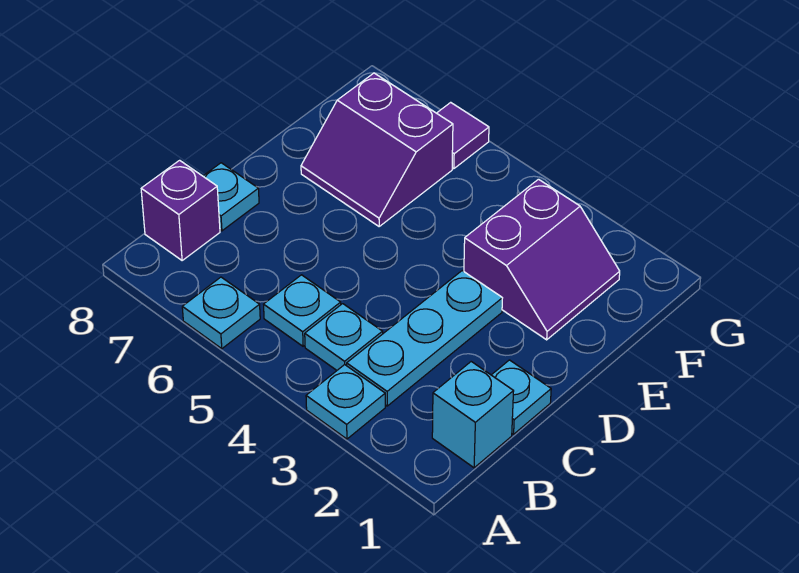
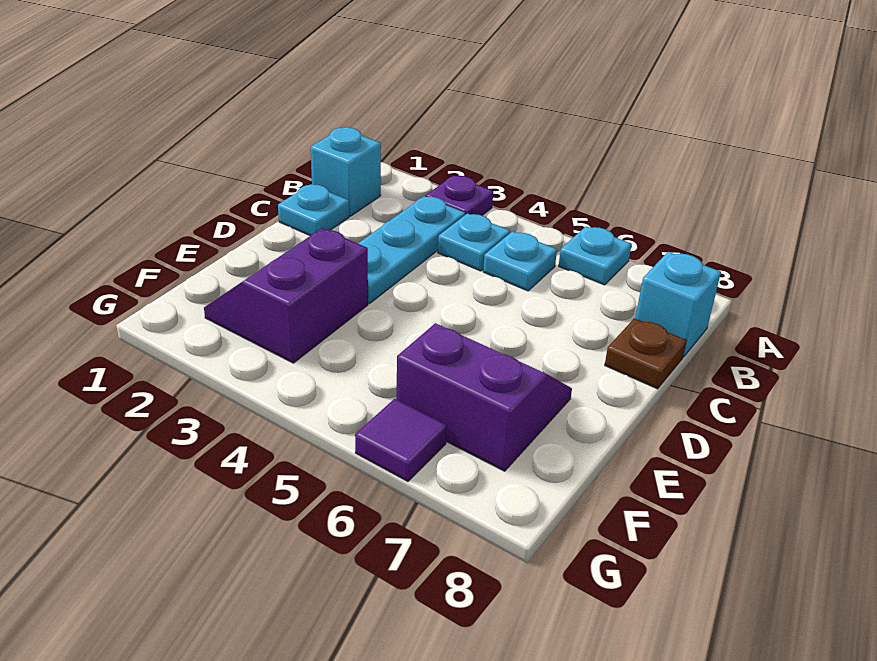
cyan 1x1 plate [306,365,385,439] -> purple 1x1 plate [425,176,493,215]
purple 1x1 brick [141,160,220,260] -> cyan 1x1 brick [635,252,721,357]
cyan 1x1 plate [203,163,259,231] -> brown 1x1 plate [605,318,687,389]

